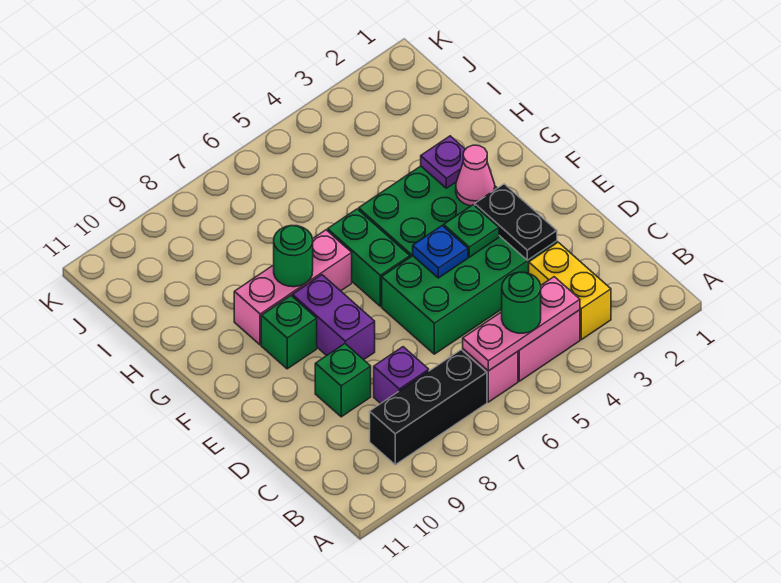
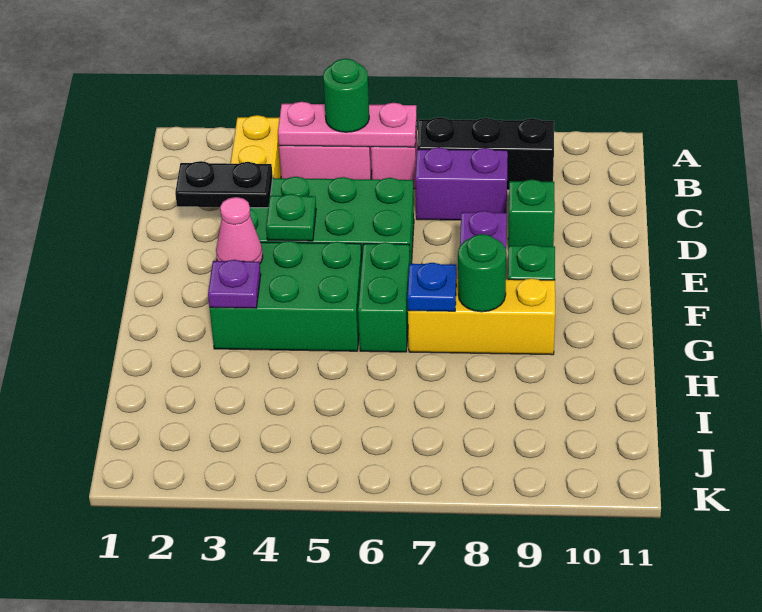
purple 1x1 brick [374,347,429,404] -> purple 1x2 brick [415,147,508,220]
black 1x2 plate [475,184,557,260] -> black 1x2 plate turned to [175,161,273,208]
blue 1x1 plate [413,226,468,278] -> blue 1x1 plate moved to [407,263,456,311]
pink 1x3 brick [234,230,352,345] -> yellow 1x3 brick [408,278,555,355]

